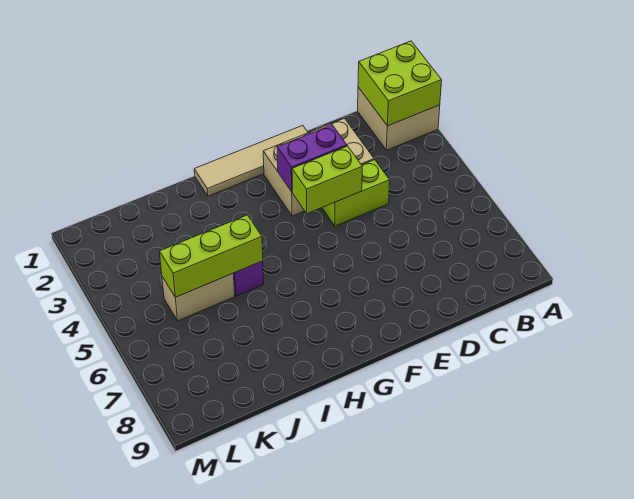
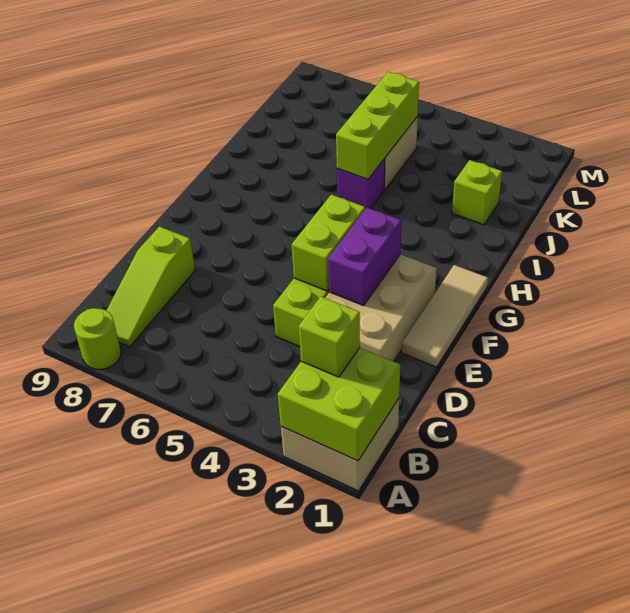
none -> lime 1x1 round brick [74,308,121,369]
none -> lime 1x1 brick [299,297,360,377]
none -> lime 1x3 slope [106,226,195,347]
tan 1x4 tile [194,125,308,196] -> tan 1x3 tile [402,265,488,367]
none -> lime 1x1 brick [452,160,502,225]

